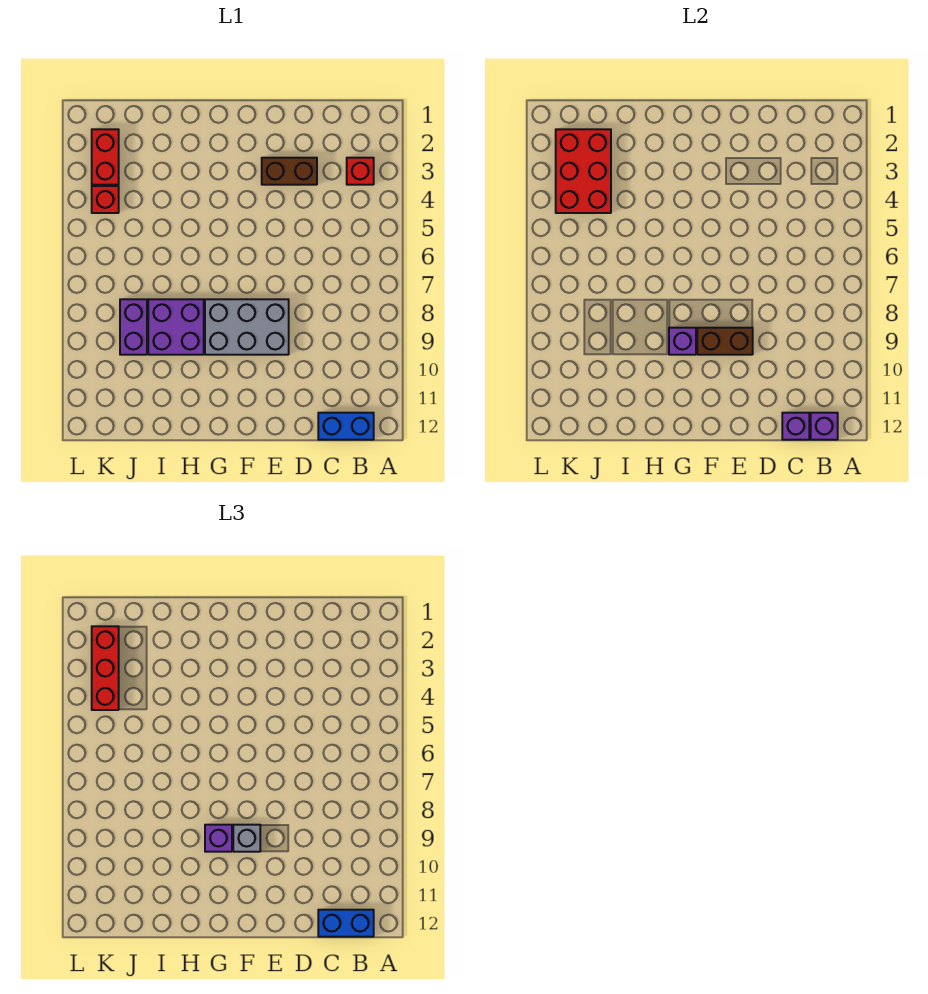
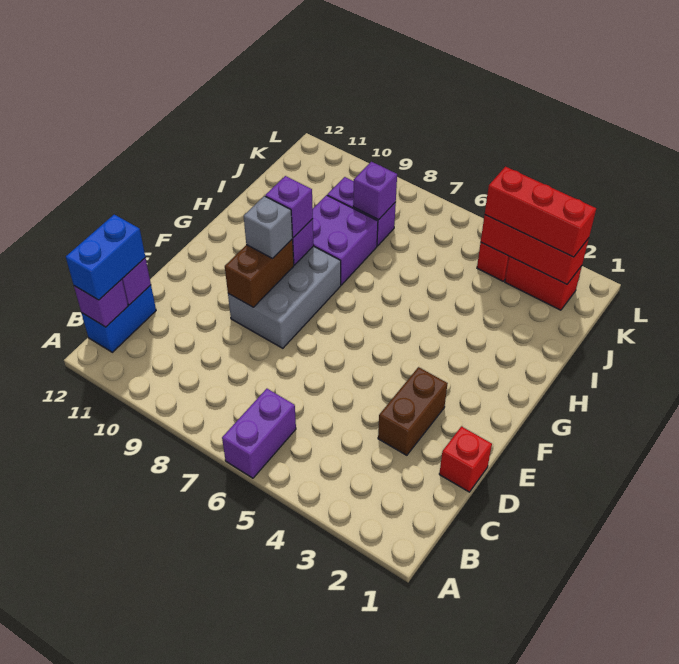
none -> purple 1x2 brick [222,389,296,478]
red 1x1 brick [347,158,374,185] -> red 1x1 brick moved to [439,426,492,492]
red 2x3 brick [556,129,611,213] -> red 1x3 brick [481,215,589,284]
none -> purple 1x1 brick [353,162,397,220]

